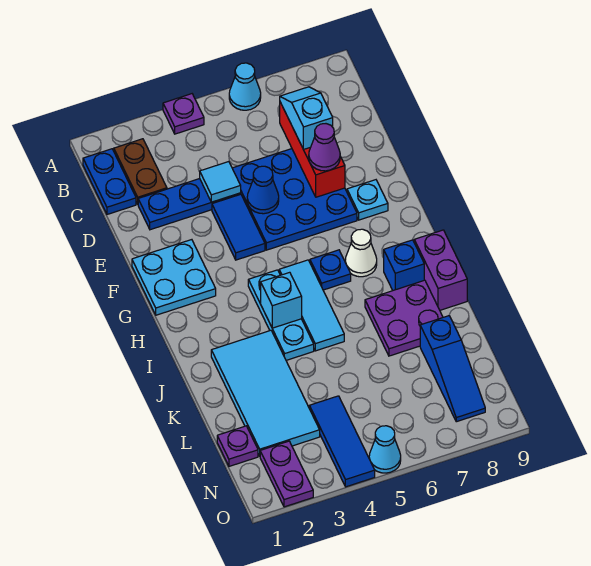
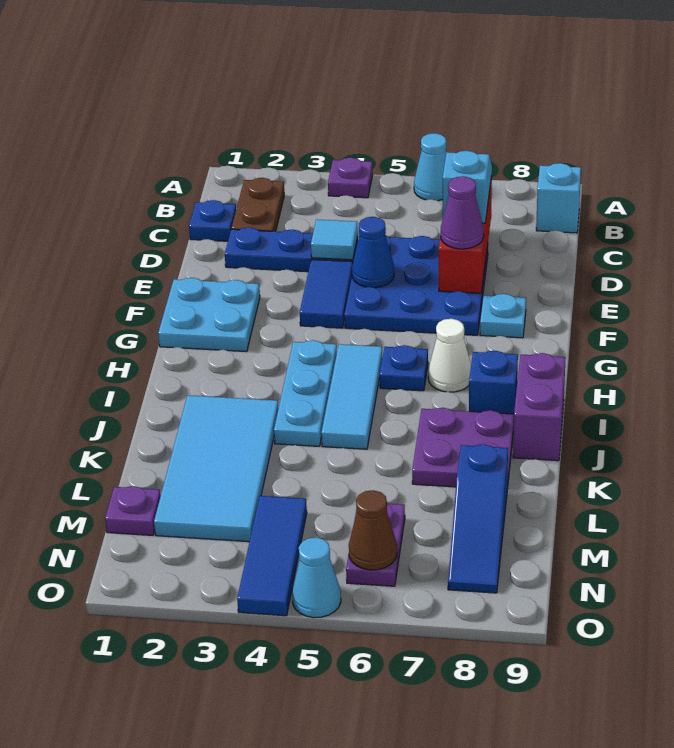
blue 1x2 plate [83,149,136,214] -> blue 1x1 plate [189,200,236,241]
cyan 1x1 brick [261,272,302,328] -> cyan 1x1 brick moved to [536,163,581,233]
purple 1x2 plate [260,441,313,507] -> purple 1x2 plate moved to [346,503,405,586]
none -> brown 1x1 cone [349,490,397,570]

